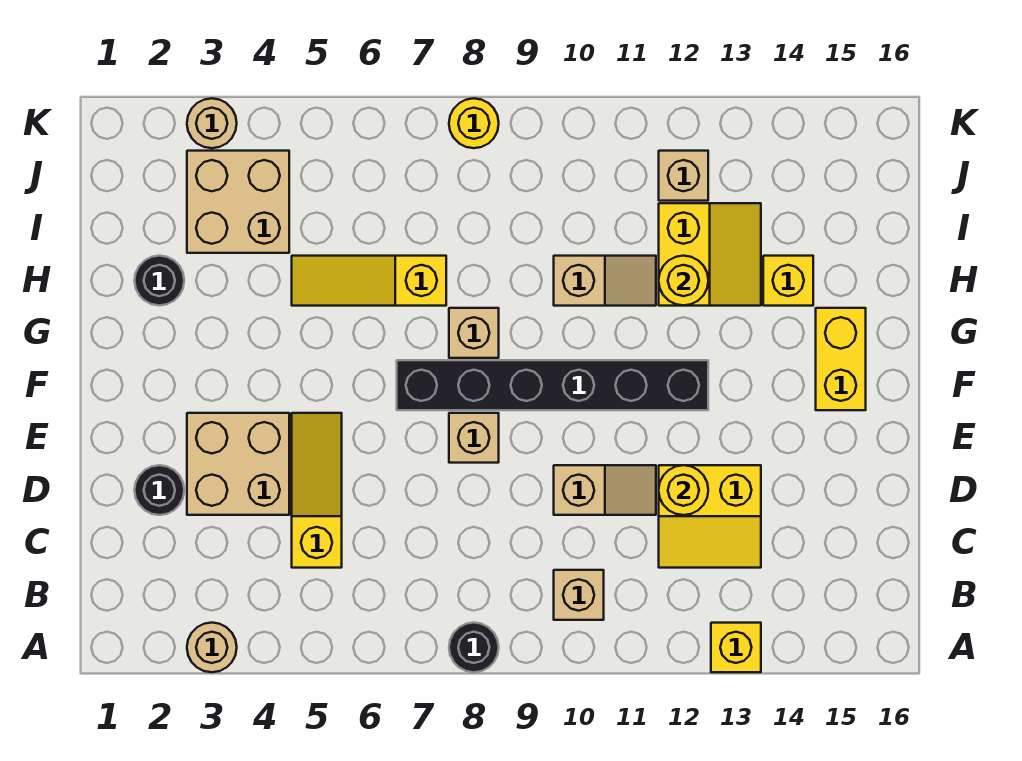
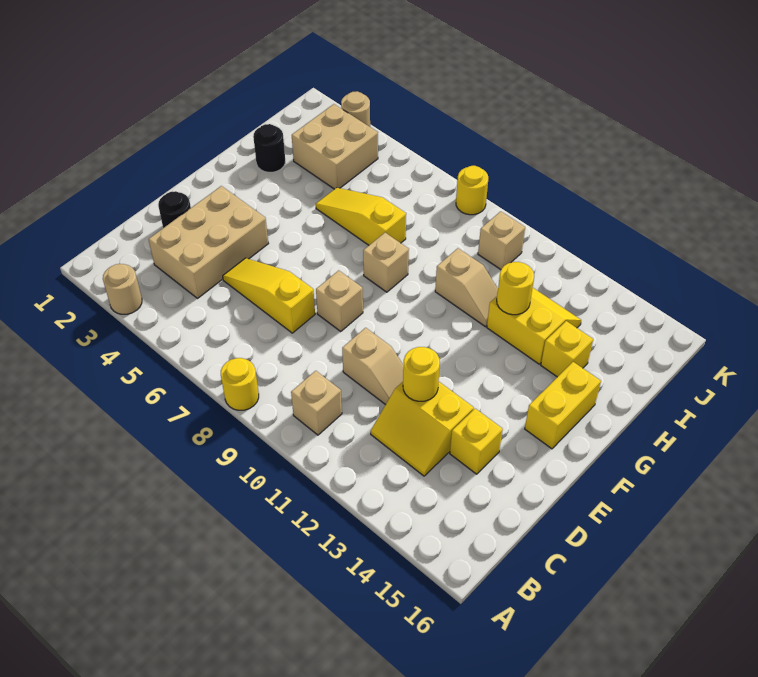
black 1x1 round brick [449,623,499,672] -> yellow 1x1 round brick [221,358,259,410]
yellow 1x1 brick [711,623,761,672] -> yellow 1x1 brick moved to [450,409,503,474]
yellow 1x3 slope [292,413,342,568] -> yellow 1x3 slope turned to [223,258,315,333]
tan 2x2 brick [187,413,289,515] -> tan 2x3 brick [149,186,268,298]
black 1x6 brick [397,360,708,410] -> none
yellow 2x2 slope [659,203,761,306] -> yellow 2x2 slope turned to [487,288,581,364]
tan 1x1 brick [659,151,708,201] -> tan 1x1 brick moved to [478,211,525,270]

